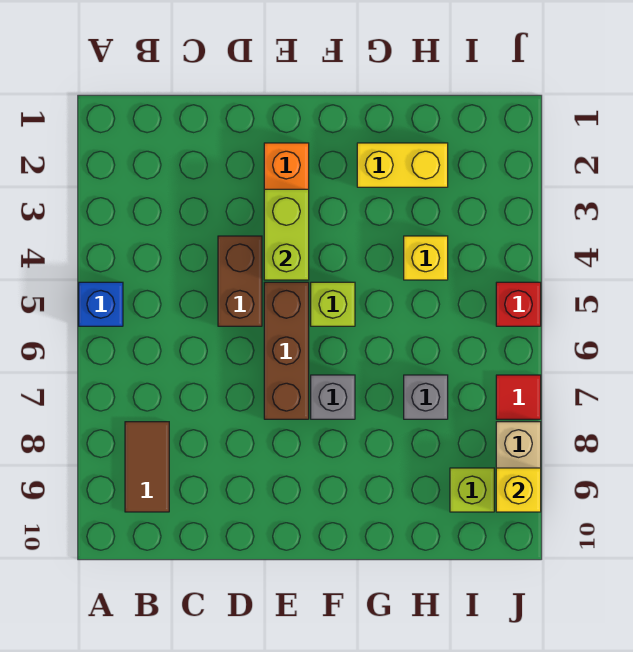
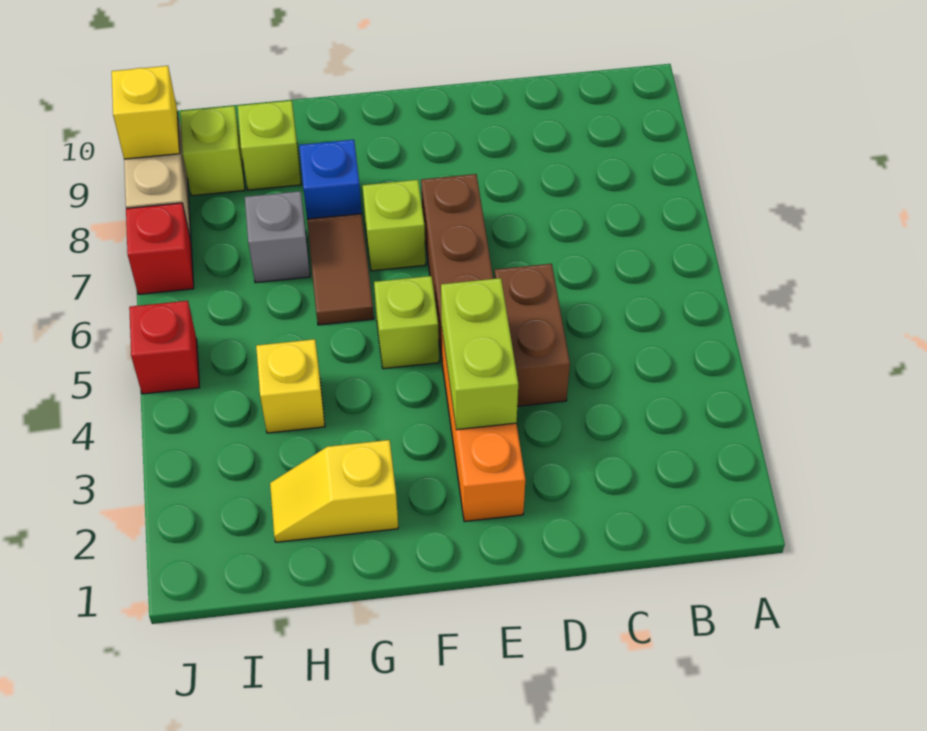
blue 1x1 brick [79,282,123,326] -> blue 1x1 brick moved to [299,140,362,219]
brown 1x2 tile [125,422,169,512] -> brown 1x2 tile moved to [307,214,374,325]
grey 1x1 brick [311,375,355,419] -> lime 1x1 brick [363,180,426,271]
yellow 1x2 brick [357,143,448,187] -> yellow 1x2 slope [270,440,398,542]
none -> lime 1x1 brick [238,101,301,190]
red 1x1 tile [496,375,541,419] -> red 1x1 brick [126,203,194,294]

